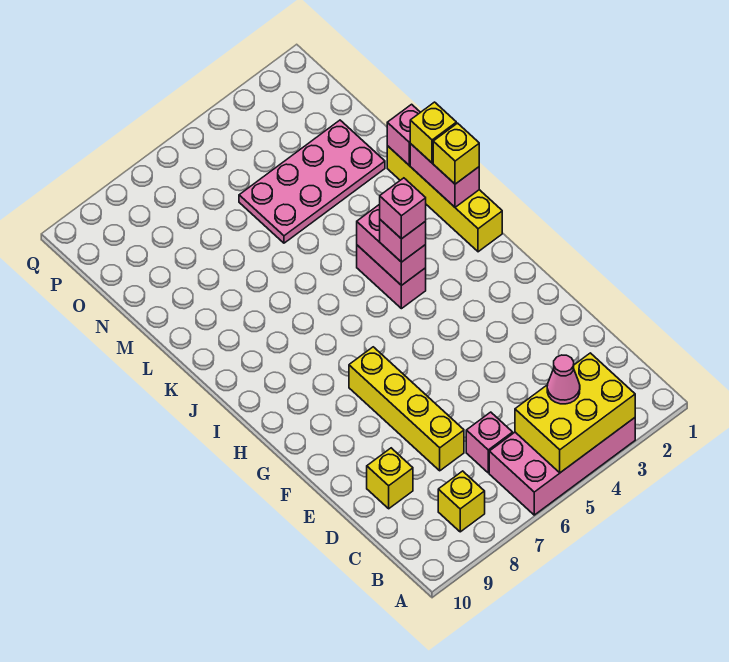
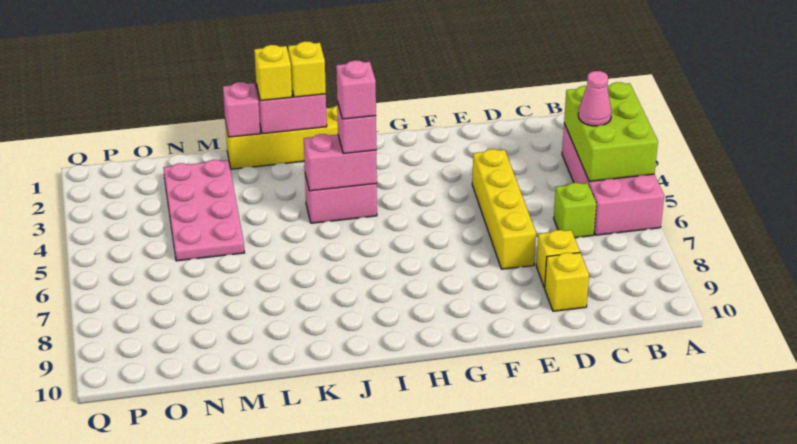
yellow 2x3 brick [515,353,635,473] -> lime 2x3 brick [564,82,658,181]
yellow 1x1 brick [438,471,485,532] -> yellow 1x1 brick moved to [536,230,580,288]
pink 1x1 brick [466,412,513,473] -> lime 1x1 brick [554,183,596,238]
yellow 1x4 brick [349,347,464,471] -> yellow 1x4 brick turned to [472,149,536,269]

